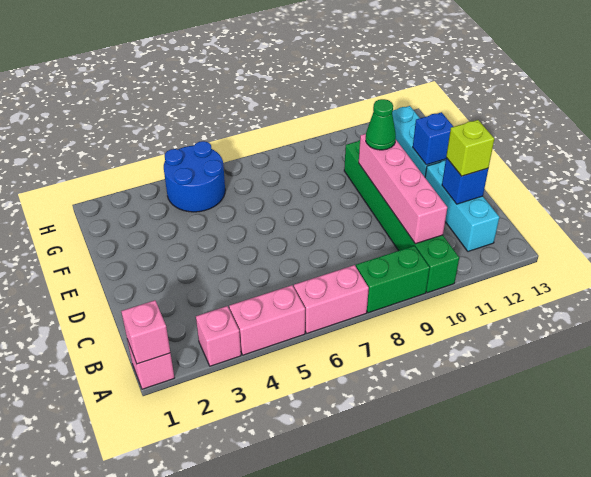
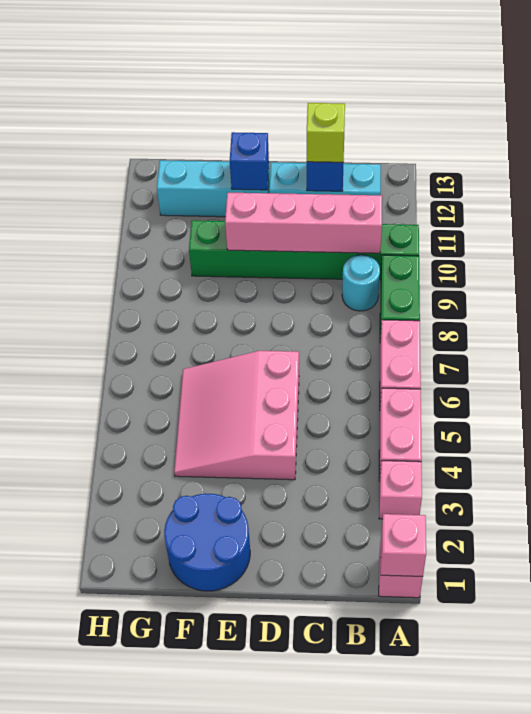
none -> cyan 1x1 round brick [342,255,380,311]
none -> pink 3x3 slope [174,351,299,480]
green 1x1 cone [366,99,396,150] -> none
blue 2x2 round brick [164,141,225,212] -> blue 2x2 round brick moved to [164,493,250,591]

